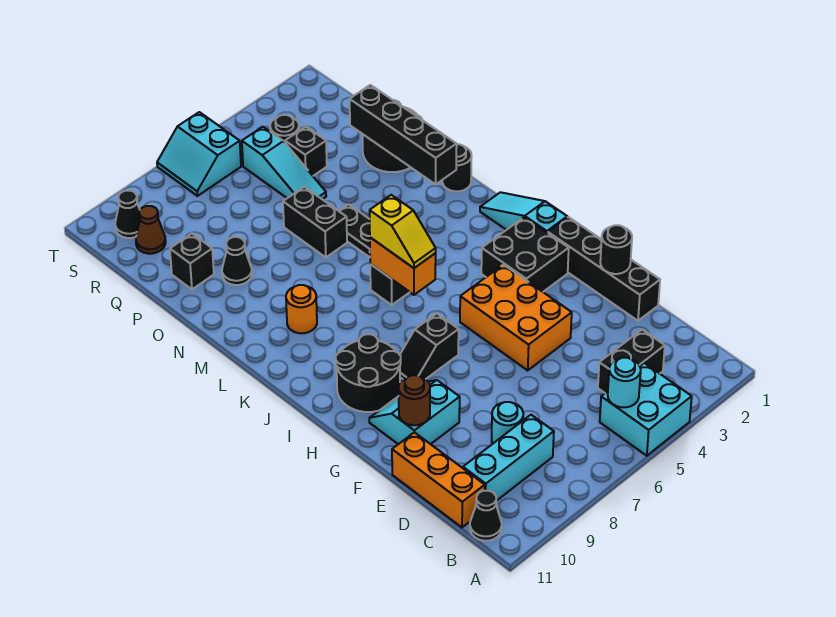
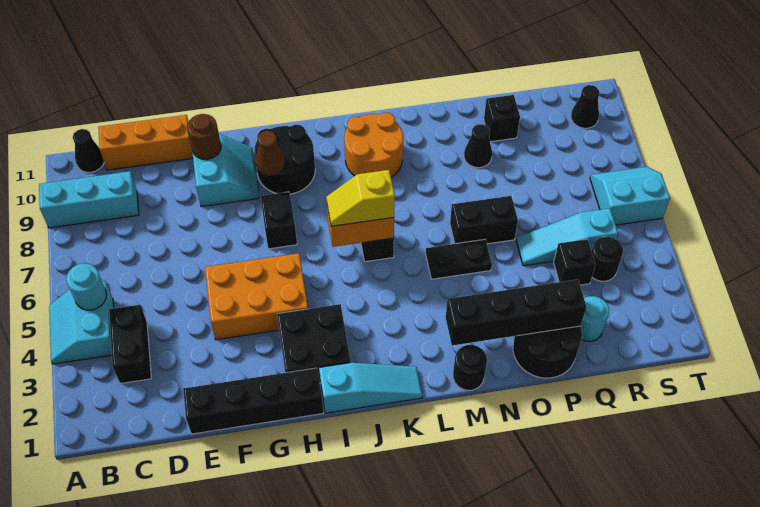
cyan 2x2 brick [600,363,692,456] -> cyan 2x2 slope [49,281,114,364]
cyan 1x3 brick [463,415,554,501] -> cyan 1x3 brick turned to [39,171,139,228]
cyan 1x1 round brick [492,402,523,443] -> cyan 1x1 round brick moved to [581,296,609,341]
black 1x1 round brick [600,225,632,274] -> none
orange 1x1 round brick [286,285,317,333] -> orange 2x2 round brick [344,113,403,177]
brown 1x1 cone [136,206,166,254] -> brown 1x1 cone moved to [256,131,285,176]

